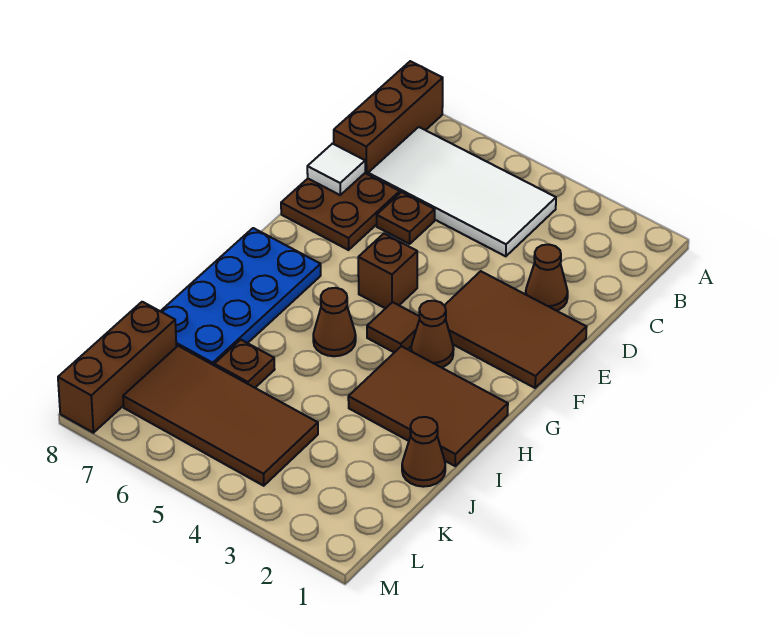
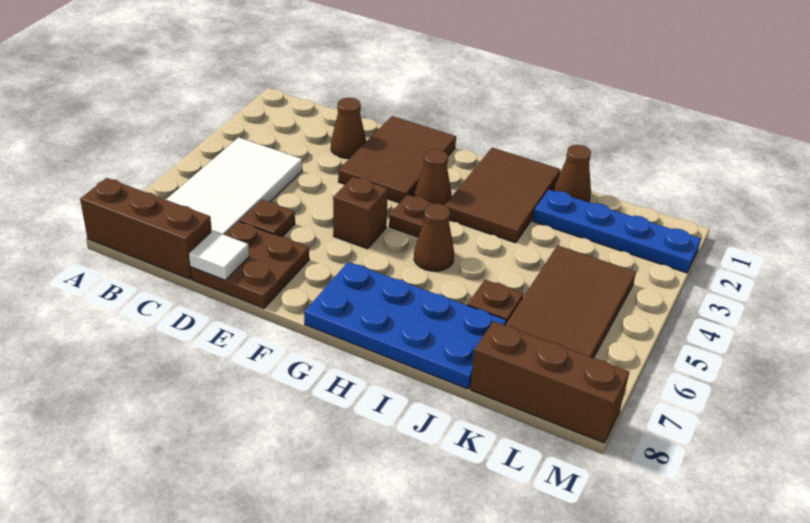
brown 1x1 tile [367,302,420,353] -> brown 1x1 plate [389,194,434,237]
none -> blue 1x4 plate [533,190,701,273]

